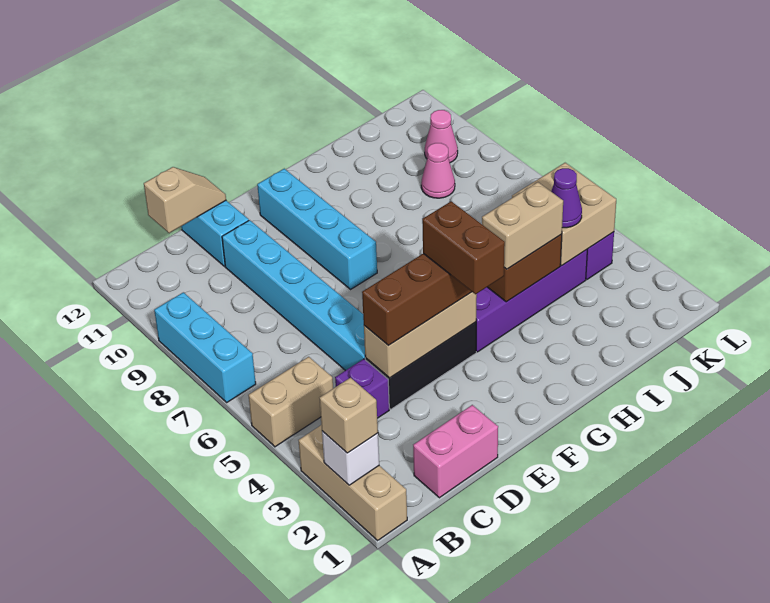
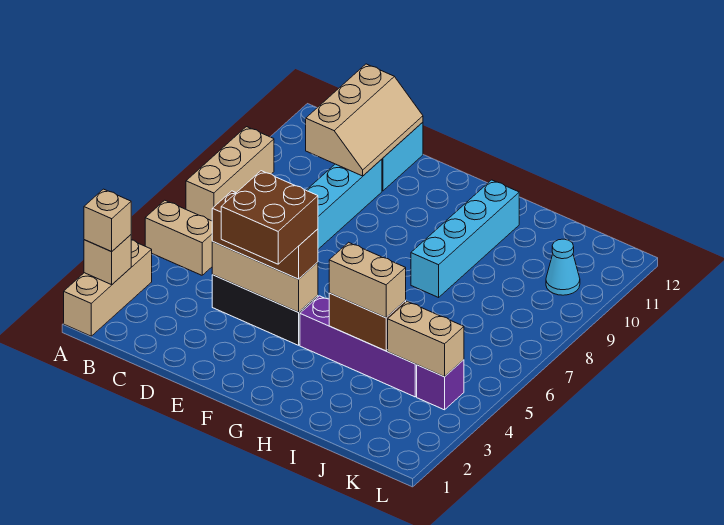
white 1x1 brick [322,431,379,485] -> tan 1x1 brick [84,235,131,285]
cyan 1x3 brick [154,292,256,402] -> tan 1x3 brick [186,127,274,221]
pink 1x2 brick [413,405,498,498] -> none
purple 1x1 brick [335,359,389,418] -> none
tan 1x2 slope [144,167,226,233] -> tan 2x3 slope [306,64,423,176]
brown 1x2 brick [422,201,505,294] -> brown 2x2 brick [221,171,318,264]
cyan 1x4 brick [257,169,377,289] -> cyan 1x4 brick moved to [411,180,519,297]
tan 2x2 brick [512,163,616,265] -> tan 1x2 brick [388,301,464,377]
purple 1x1 cone [551,168,582,228] -> none
pink 1x1 cone [421,143,455,198] -> none
pink 1x1 cone [425,110,458,163] -> cyan 1x1 cone [546,239,580,295]

